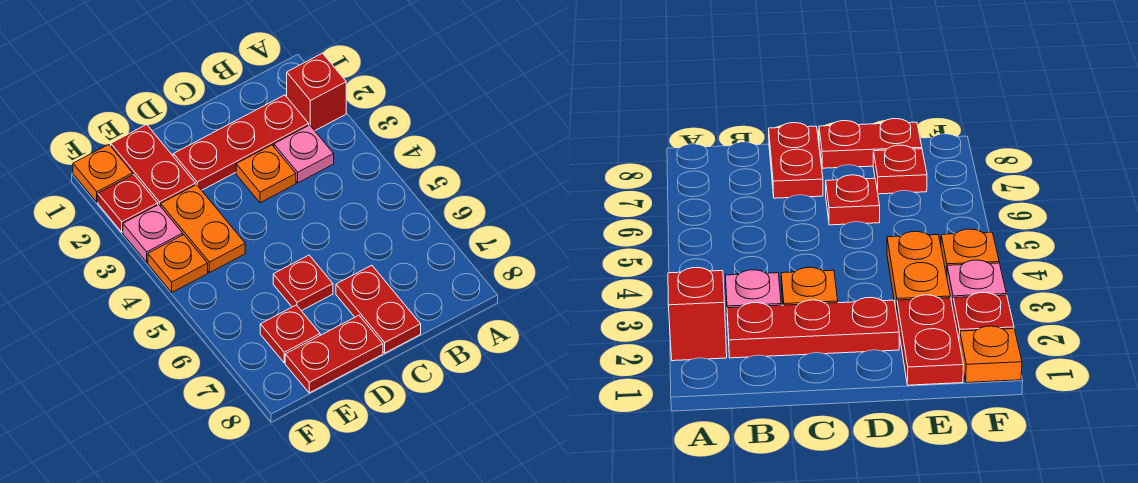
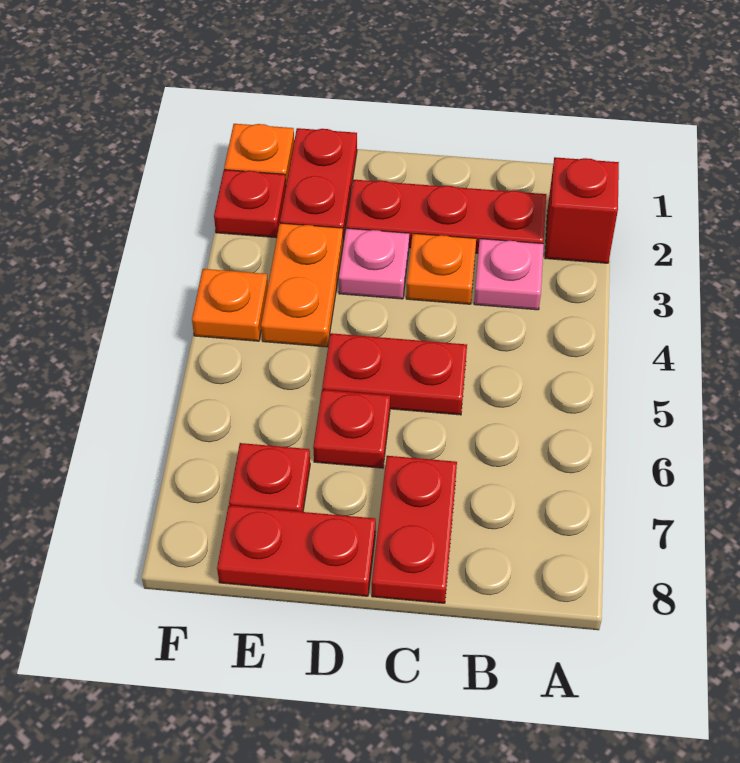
none -> red 1x2 plate [322,333,467,415]
pink 1x1 plate [123,205,183,262] -> pink 1x1 plate moved to [339,228,409,299]

